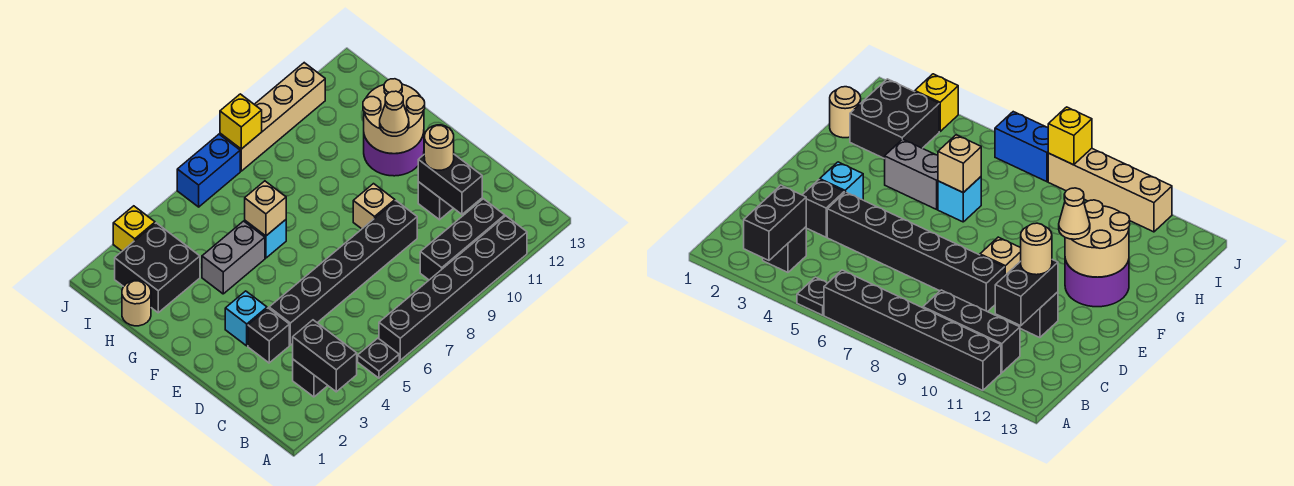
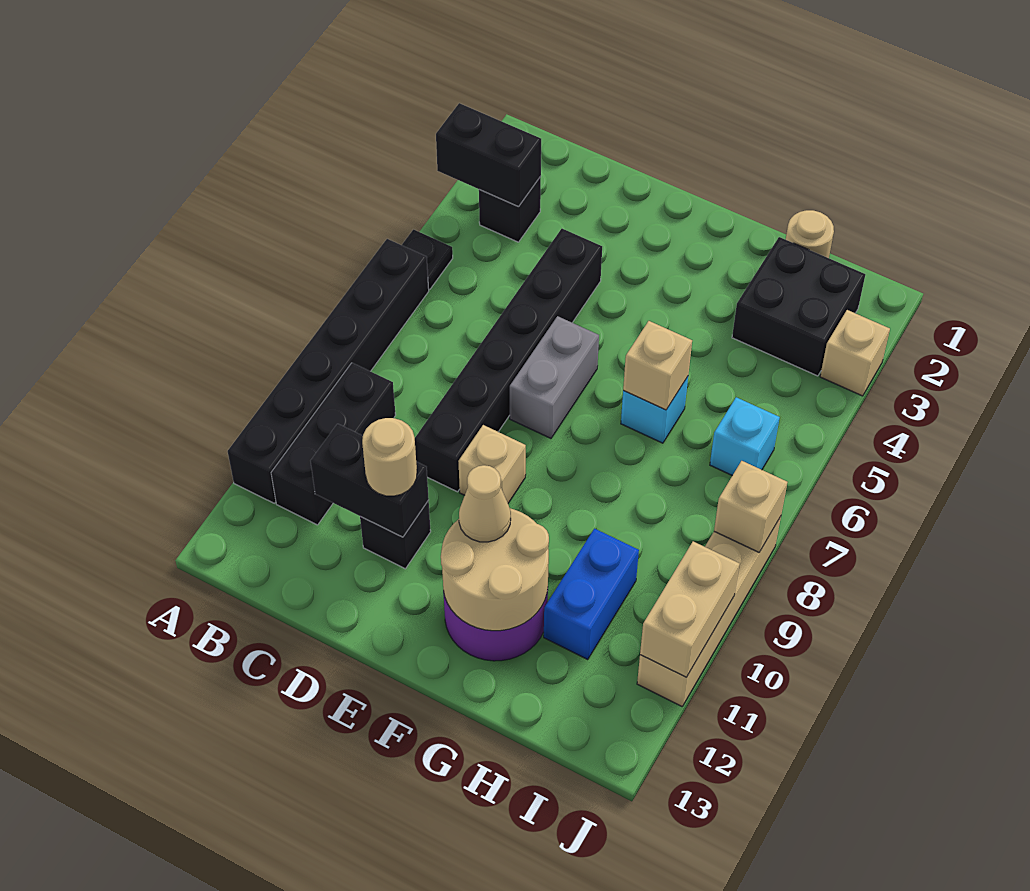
black 1x1 brick [248,308,289,363] -> none
cyan 1x1 brick [225,291,267,346] -> cyan 1x1 brick moved to [710,397,780,476]
grey 1x2 brick [202,221,265,294] -> grey 1x2 brick moved to [510,316,599,438]
yellow 1x1 brick [113,206,155,251] -> tan 1x1 brick [820,310,890,396]
blue 1x2 brick [177,134,240,207] -> blue 1x2 brick moved to [544,529,639,659]
yellow 1x1 brick [220,94,262,149] -> tan 1x1 brick [714,461,787,552]
none -> tan 1x2 brick [640,541,740,677]

